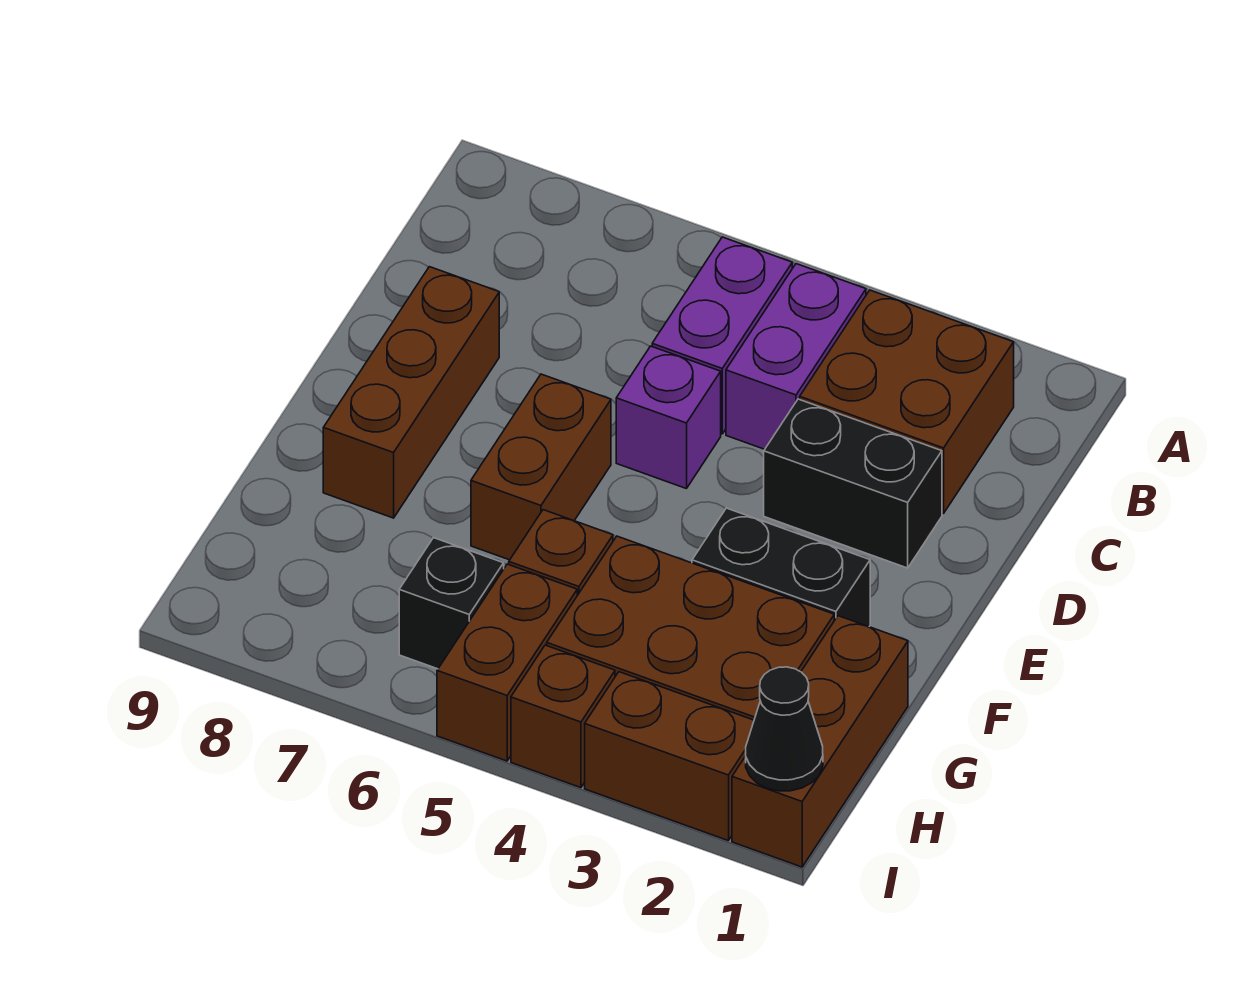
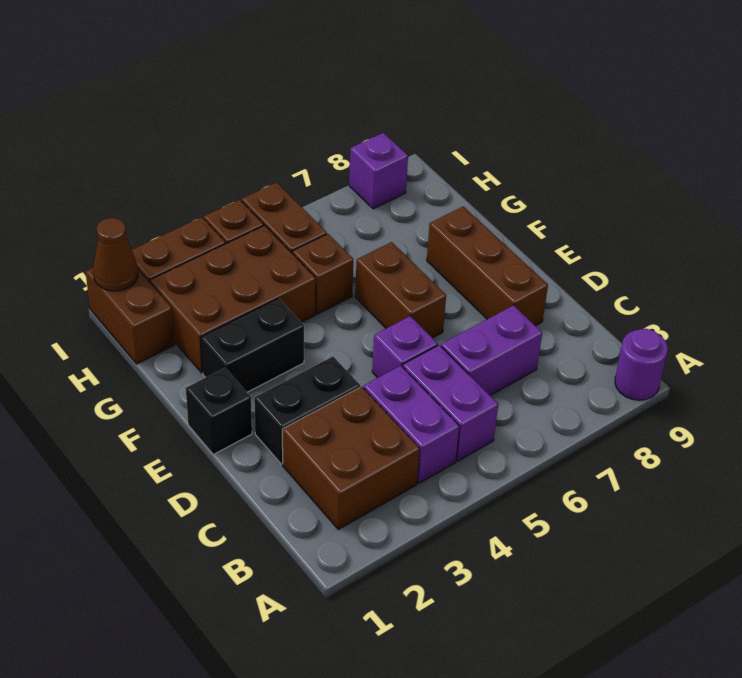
none -> purple 1x1 round brick [615,329,668,400]
none -> purple 1x2 brick [441,305,542,395]
brown 1x3 brick [732,616,908,867] -> brown 1x2 brick [86,268,175,364]
black 1x1 brick [399,538,504,669] -> black 1x1 brick moved to [186,368,252,454]
black 1x1 cone [746,667,823,791] -> brown 1x1 cone [93,218,138,291]
none -> purple 1x1 brick [349,133,408,209]

